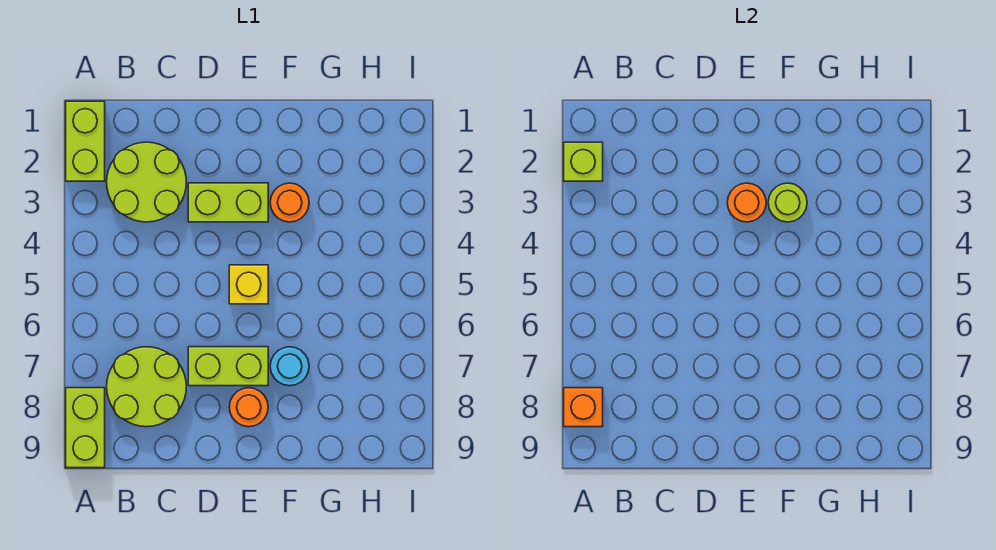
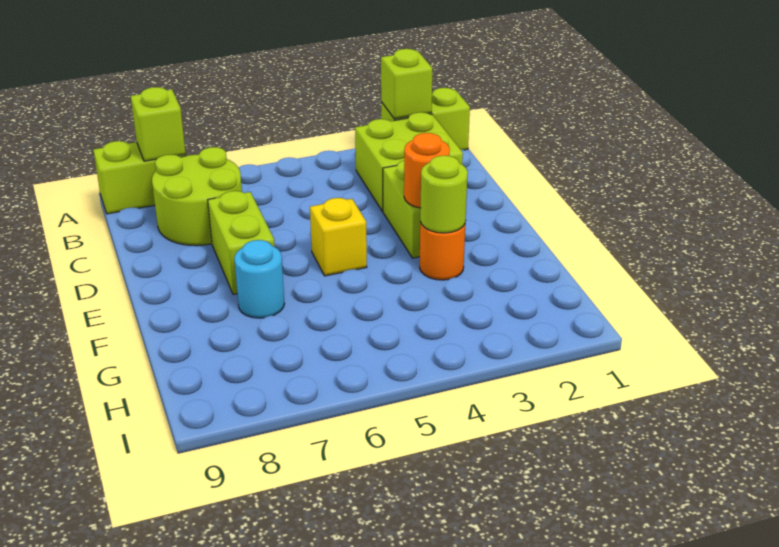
orange 1x1 brick [564,388,603,427] -> lime 1x1 brick [131,87,186,161]
lime 2x2 round brick [107,142,186,222] -> lime 2x2 brick [355,112,463,211]
orange 1x1 round brick [229,388,268,427] -> none

